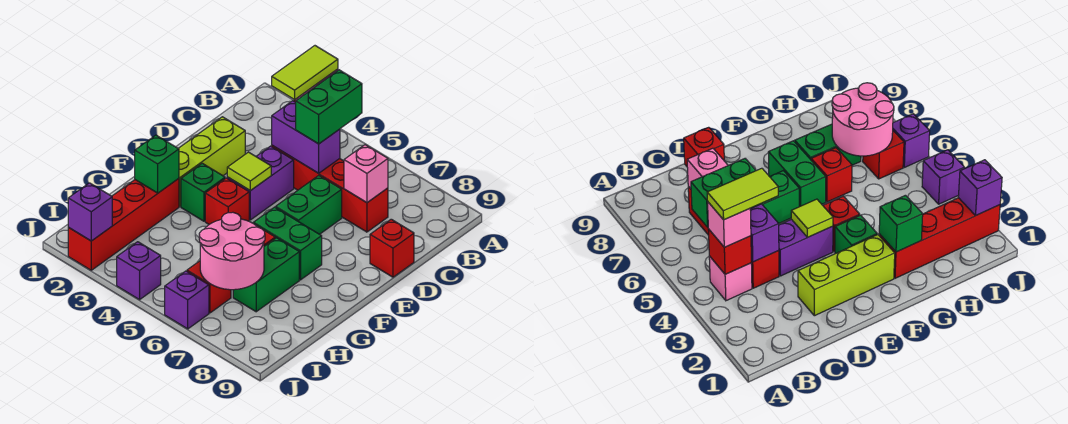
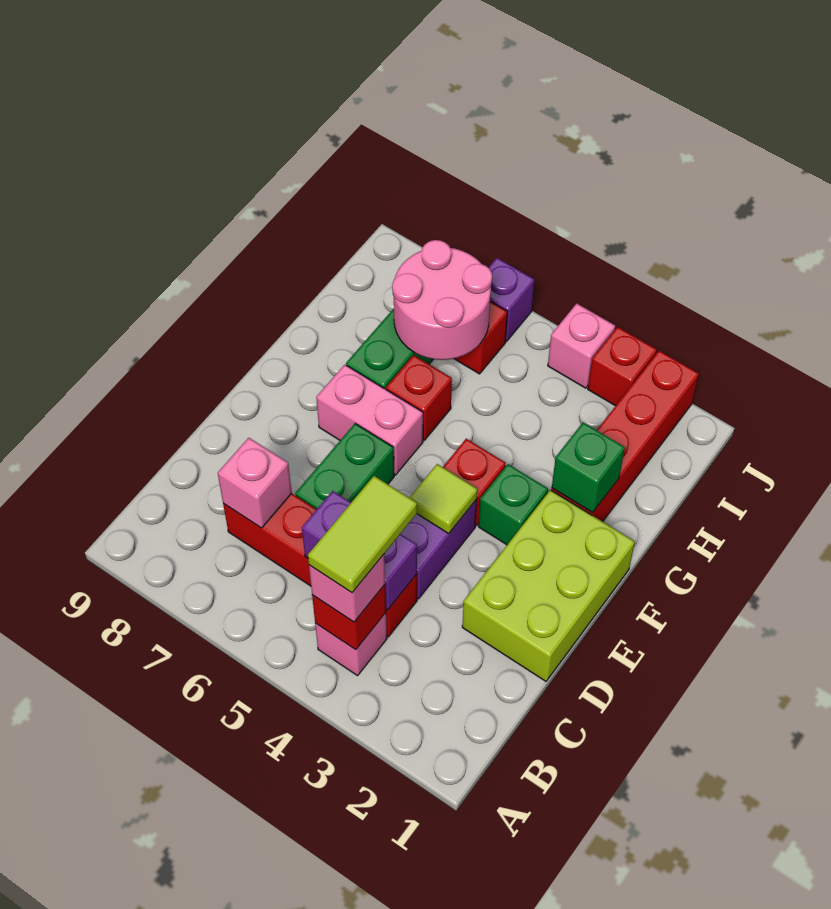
green 1x2 brick [296,70,362,144] -> none
lime 1x3 brick [178,117,245,207] -> lime 2x3 brick [462,490,635,681]
red 1x1 brick [370,219,414,277] -> red 1x1 brick moved to [588,327,657,406]
green 1x2 brick [253,207,322,280] -> pink 1x2 brick [316,365,423,475]
purple 1x1 brick [68,183,112,241] -> none
purple 1x1 brick [117,242,161,300] -> pink 1x1 brick [548,304,615,388]

